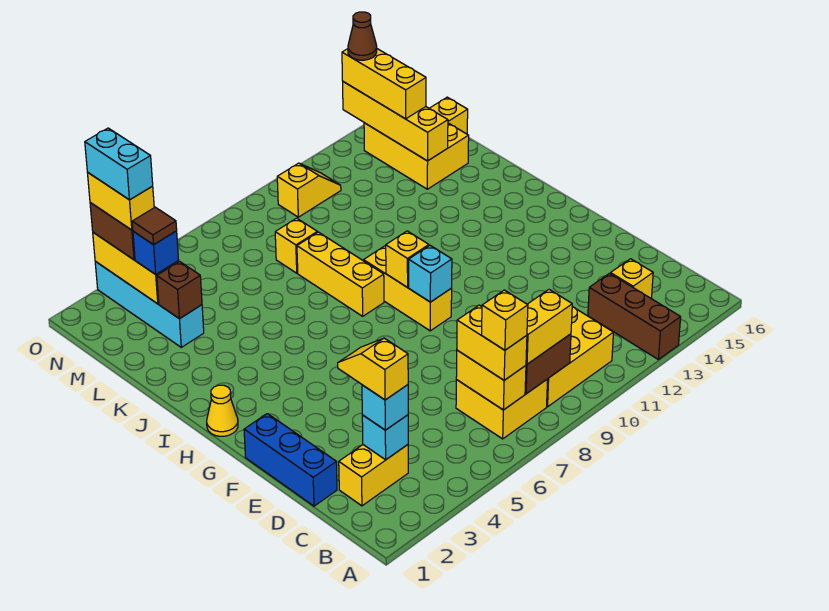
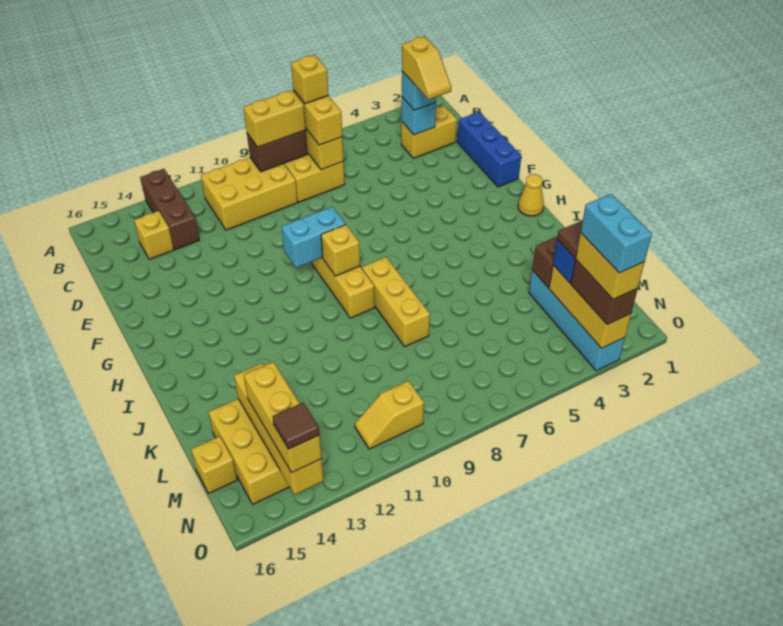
cyan 1x1 brick [409,245,452,302] -> cyan 1x2 brick [281,207,345,268]
yellow 1x1 brick [275,218,317,273] -> none
brown 1x1 cone [348,12,377,60] -> brown 1x1 tile [272,403,320,449]

